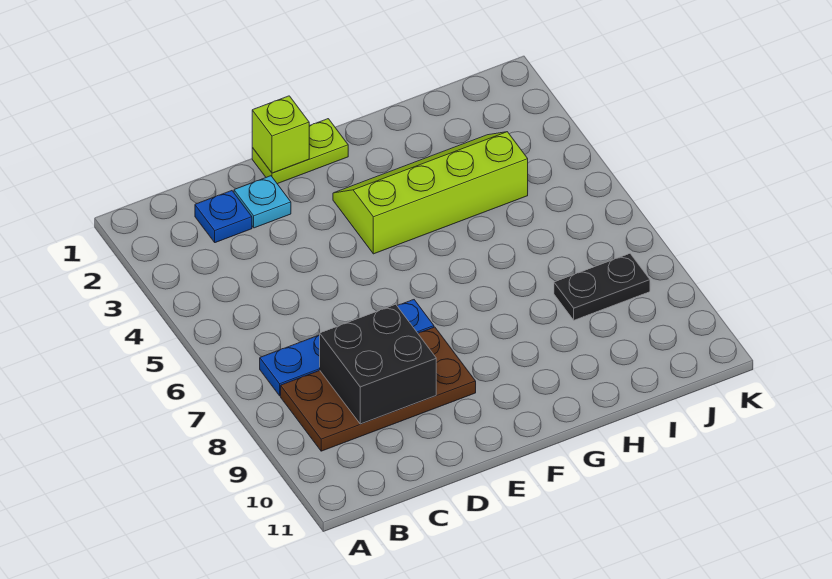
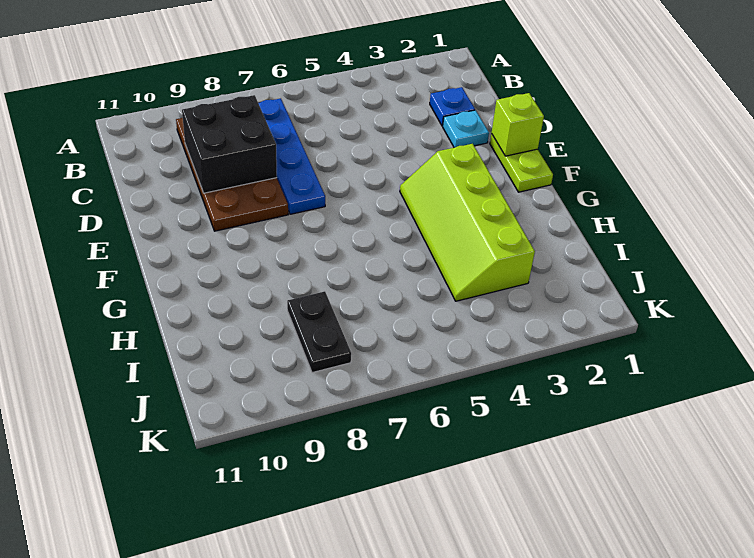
lime 2x4 slope [333,132,528,254] -> lime 2x4 slope turned to [400,144,535,301]

